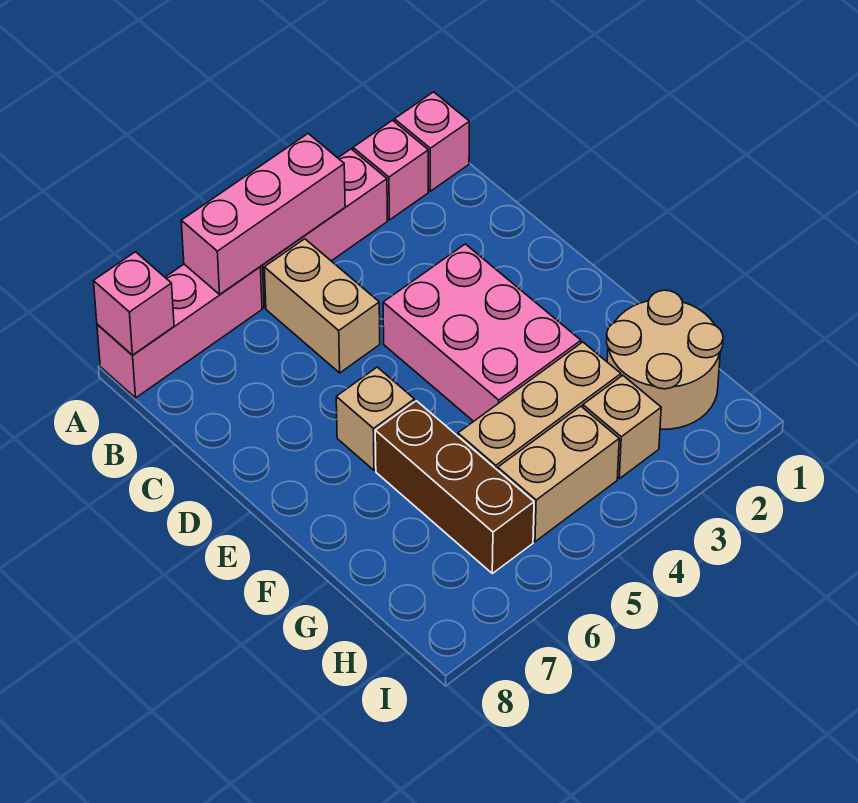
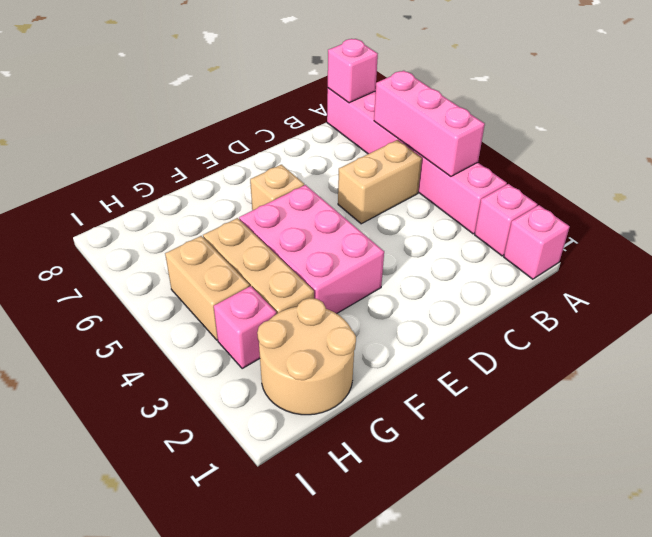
pink 2x3 brick [383,244,581,421] -> pink 2x3 brick turned to [239,185,384,314]
brown 1x3 brick [375,401,534,573] -> none
tan 1x1 brick [583,375,661,479] -> pink 1x1 brick [214,286,277,369]

